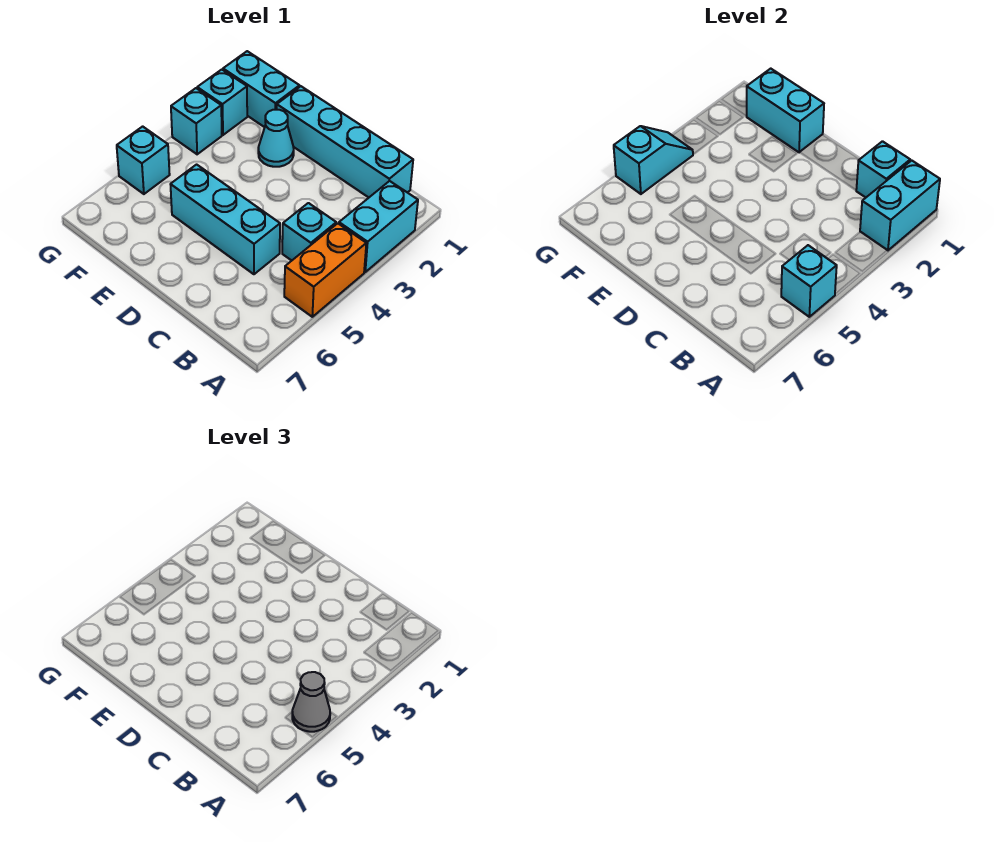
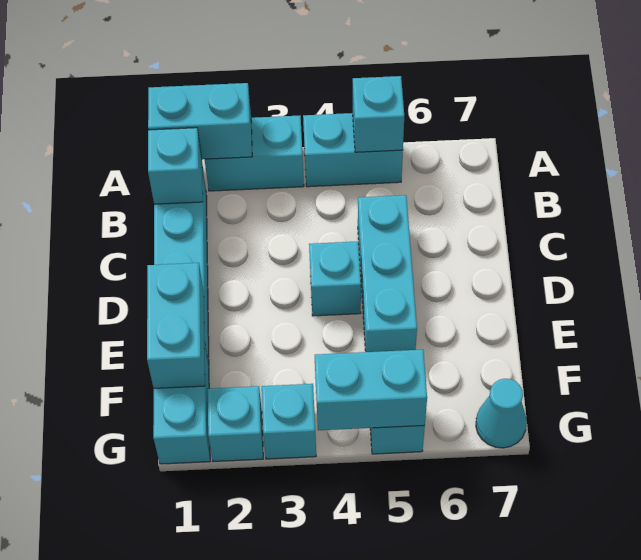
orange 1x2 brick [284,223,366,317] -> cyan 1x2 brick [303,113,403,187]
grey 1x1 cone [292,672,330,732] -> none
cyan 1x1 brick [282,203,336,261] -> cyan 1x1 brick moved to [309,241,361,316]
cyan 1x1 cone [258,110,294,167] -> cyan 1x1 cone moved to [476,379,527,448]
cyan 1x2 slope [614,126,693,194] -> cyan 1x2 brick [315,350,427,430]

